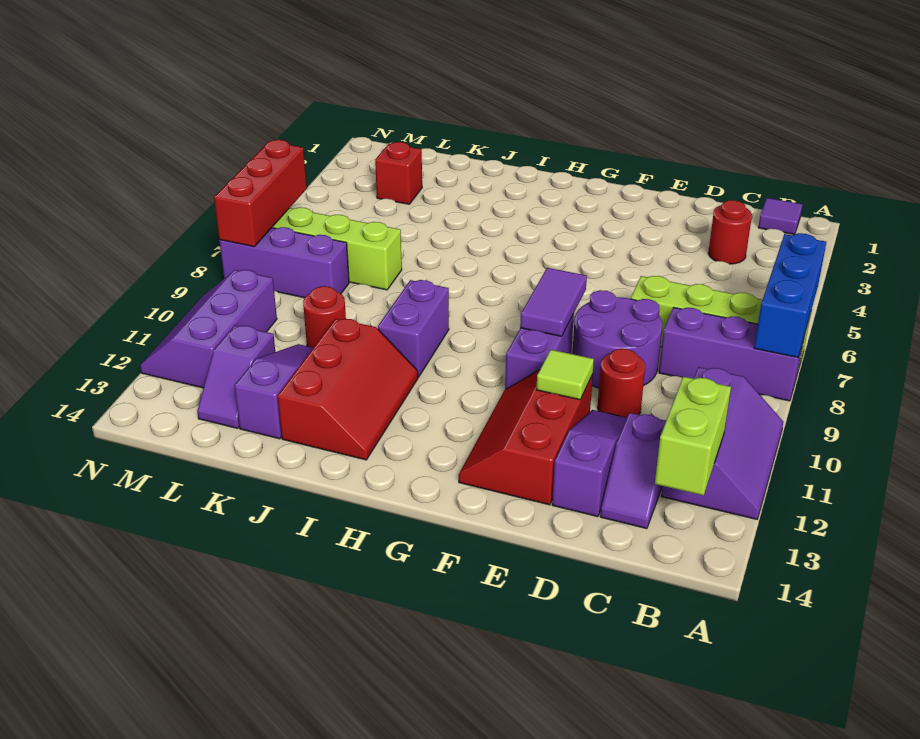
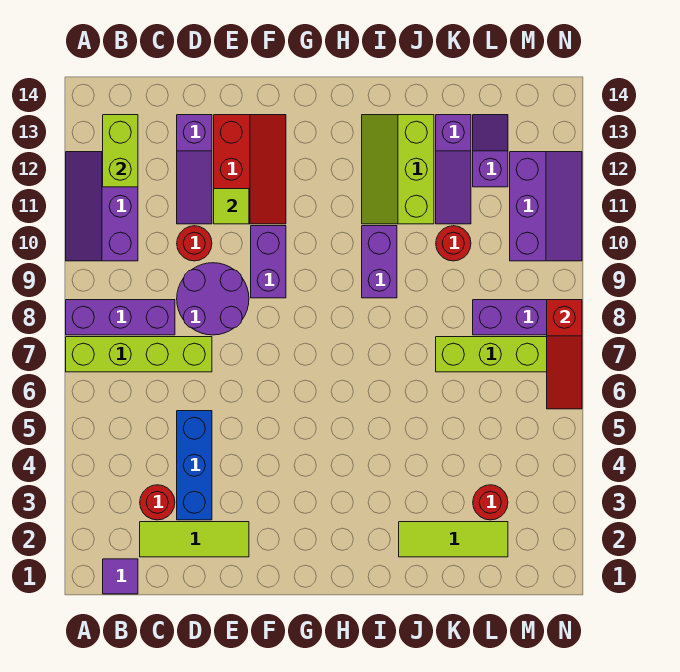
blue 1x3 brick [754,233,826,357] -> blue 1x3 brick moved to [177,411,212,520]
none -> lime 1x3 tile [140,522,249,557]
purple 1x2 slope [600,413,666,529] -> none
purple 1x2 tile [520,268,587,336] -> none
red 2x3 slope [278,319,418,460] -> lime 2x3 slope [362,115,434,224]
none -> lime 1x3 tile [399,522,508,557]
red 1x1 brick [375,142,422,204] -> red 1x1 round brick [473,485,508,520]
red 1x3 brick [214,140,307,247] -> red 1x3 slope [547,300,582,409]

